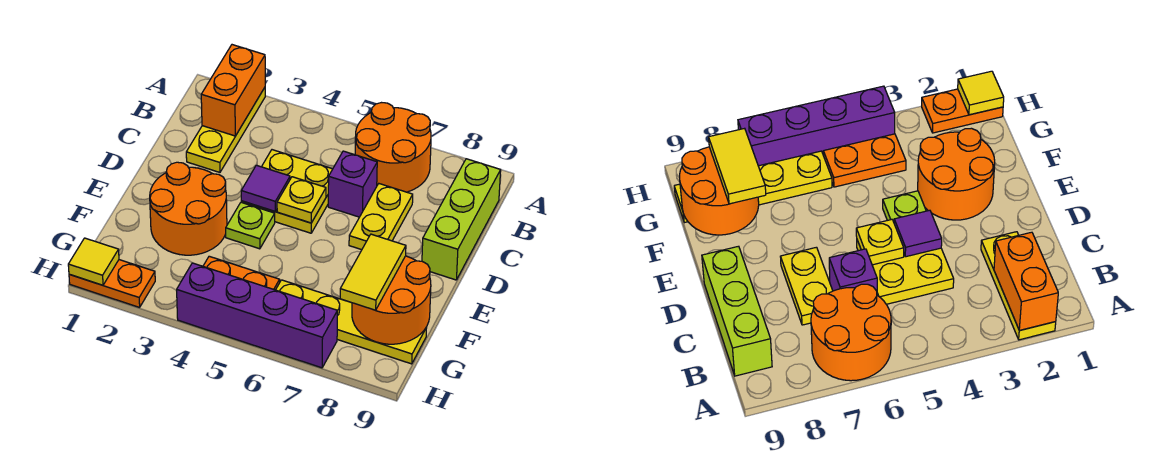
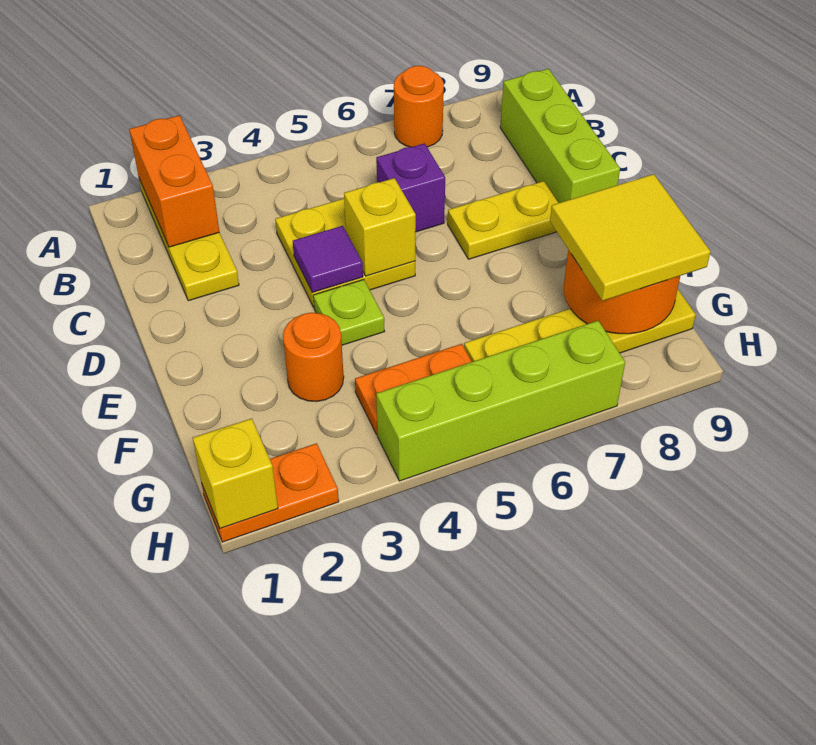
orange 2x2 round brick [355,103,431,192] -> orange 1x1 round brick [394,66,444,147]
yellow 1x2 plate [349,184,413,250] -> yellow 1x2 plate turned to [448,181,558,259]
yellow 1x1 plate [277,177,326,223] -> yellow 1x1 brick [344,178,416,276]
orange 2x2 round brick [150,162,227,255] -> orange 1x1 round brick [283,313,344,402]
yellow 1x2 tile [340,234,406,310] -> yellow 2x2 tile [550,174,711,301]
yellow 1x1 tile [68,238,119,285] -> yellow 1x1 brick [193,418,278,528]
purple 1x4 brick [177,263,337,368] -> lime 1x4 brick [376,321,625,481]

